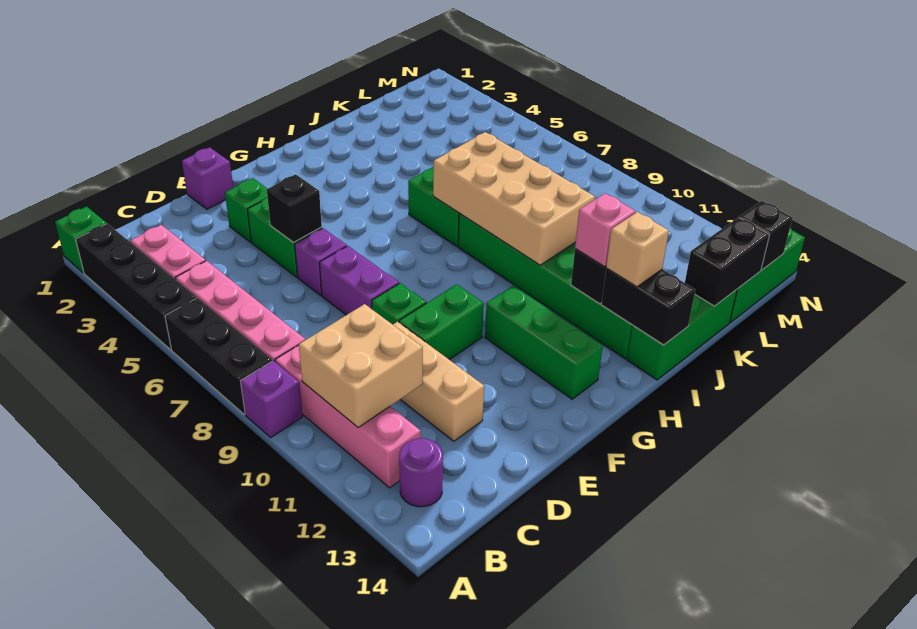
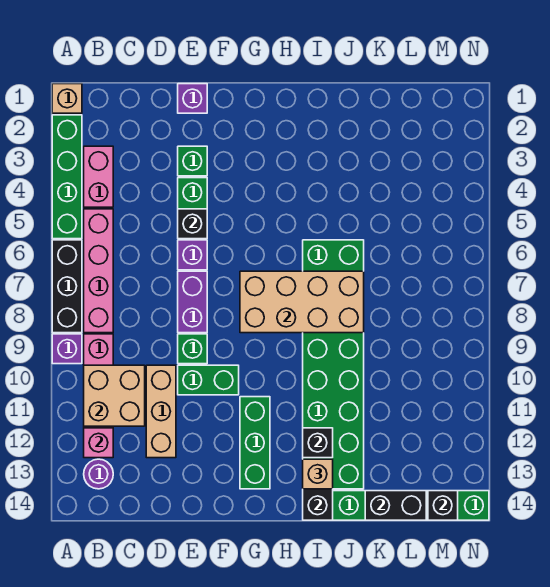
green 1x1 brick [55,206,107,273] -> tan 1x1 brick [52,84,82,113]
black 1x4 brick [76,224,196,350] -> green 1x4 brick [52,115,82,239]
tan 2x4 brick [433,132,595,265] -> tan 2x4 brick turned to [240,271,364,333]
pink 1x1 brick [575,193,636,267] -> pink 1x1 brick moved to [84,428,113,458]

